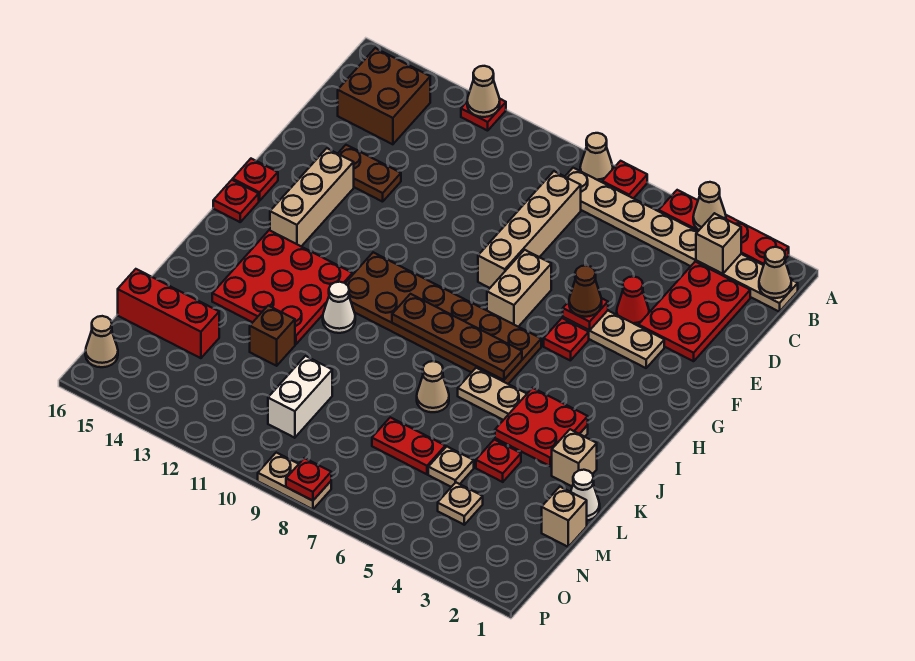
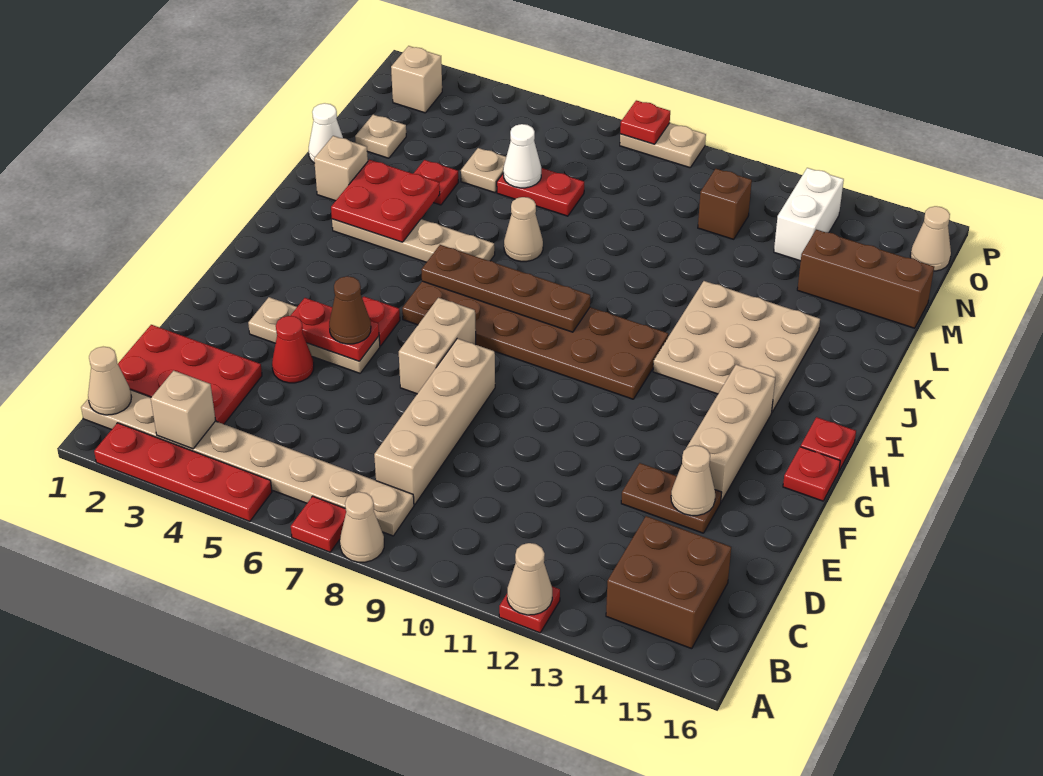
tan 1x1 cone [693,182,726,230] -> tan 1x1 cone moved to [671,445,715,516]
red 2x3 plate [639,262,750,361] -> red 2x3 plate turned to [118,325,262,424]
red 1x1 plate [563,298,608,330] -> red 1x2 plate [290,298,379,361]
red 3x3 plate [212,230,353,344] -> tan 3x3 plate [653,281,820,412]
white 1x1 cone [323,282,355,333] -> white 1x1 cone moved to [503,124,541,188]
brown 1x1 brick [250,306,295,366] -> brown 1x1 brick moved to [698,169,752,239]
tan 1x1 brick [542,487,587,547] -> tan 1x1 brick moved to [391,46,442,113]
white 1x2 brick [268,356,332,438] -> white 1x2 brick moved to [774,168,844,261]
red 1x3 brick [118,269,219,358] -> brown 1x3 brick [797,230,934,328]
tan 1x1 plate [438,482,483,525] -> tan 1x1 plate moved to [355,115,406,158]

